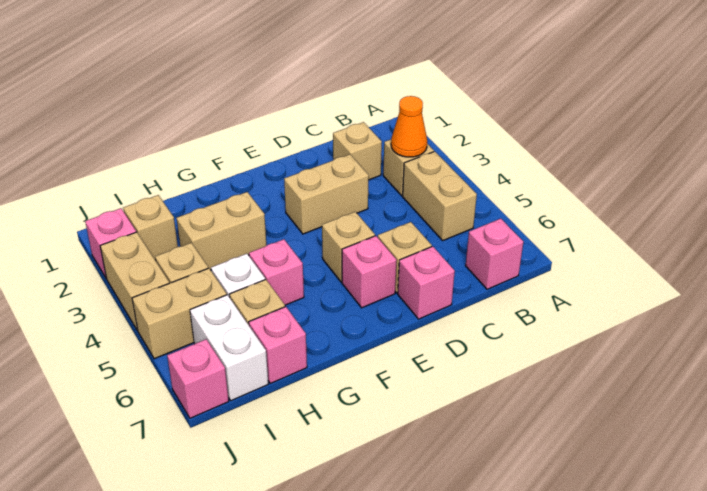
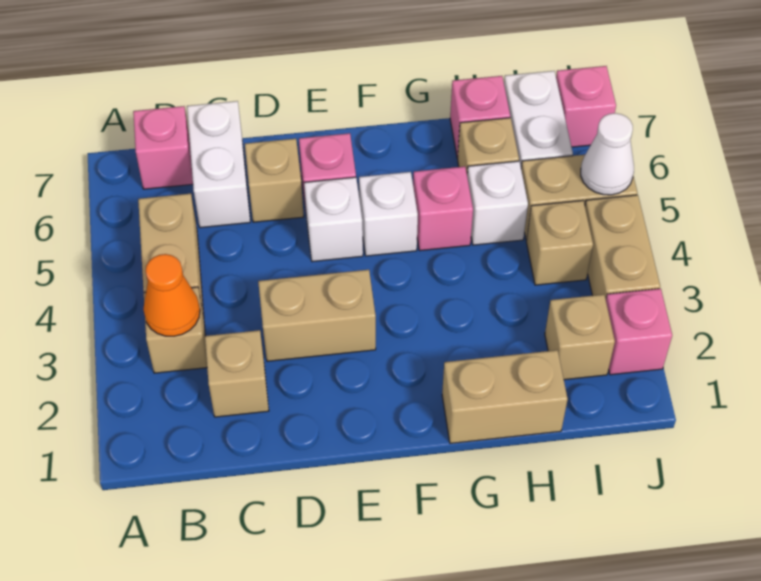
none -> white 1x2 brick [187,101,250,228]
pink 1x1 brick [398,246,455,319] -> none
tan 1x1 brick [322,212,375,282] -> white 1x1 brick [304,177,363,262]
none -> white 1x1 brick [359,172,418,256]
tan 1x2 brick [177,192,266,270] -> tan 1x2 brick moved to [442,350,568,443]
none -> white 1x1 cone [581,113,634,195]

